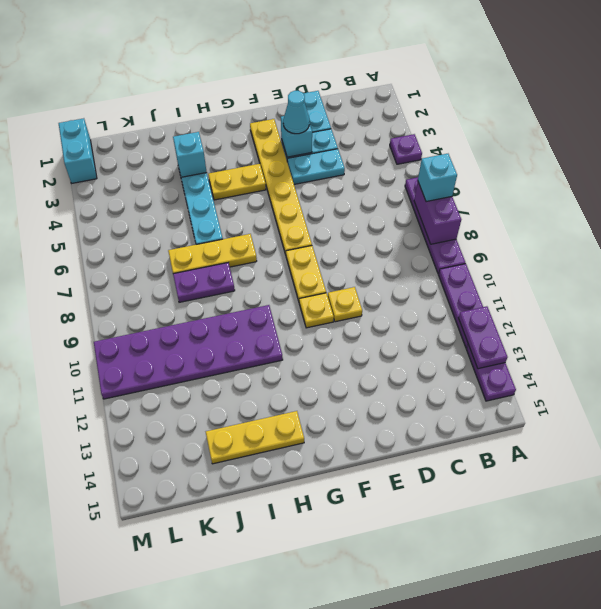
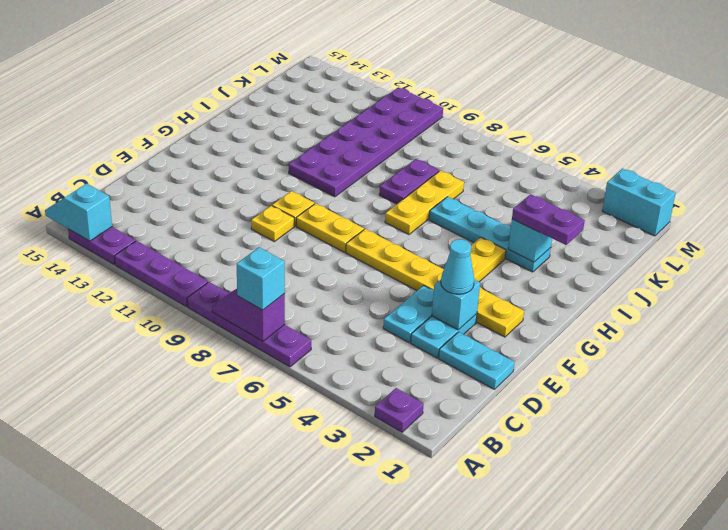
purple 1x1 plate [390,134,422,164] -> purple 1x1 plate moved to [375,388,424,432]
purple 1x2 brick [414,182,461,244] -> purple 1x2 slope [212,289,285,341]
purple 1x2 plate [458,306,507,369] -> purple 1x2 plate moved to [512,194,585,245]
none -> cyan 1x2 slope [45,184,112,241]
yellow 1x3 plate [206,411,304,464] -> none

